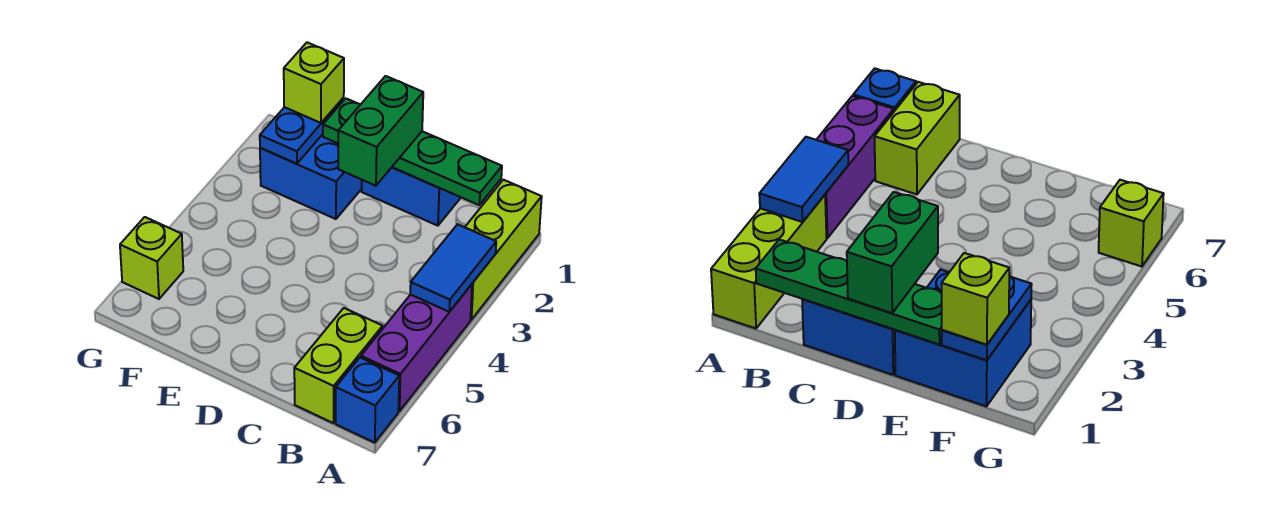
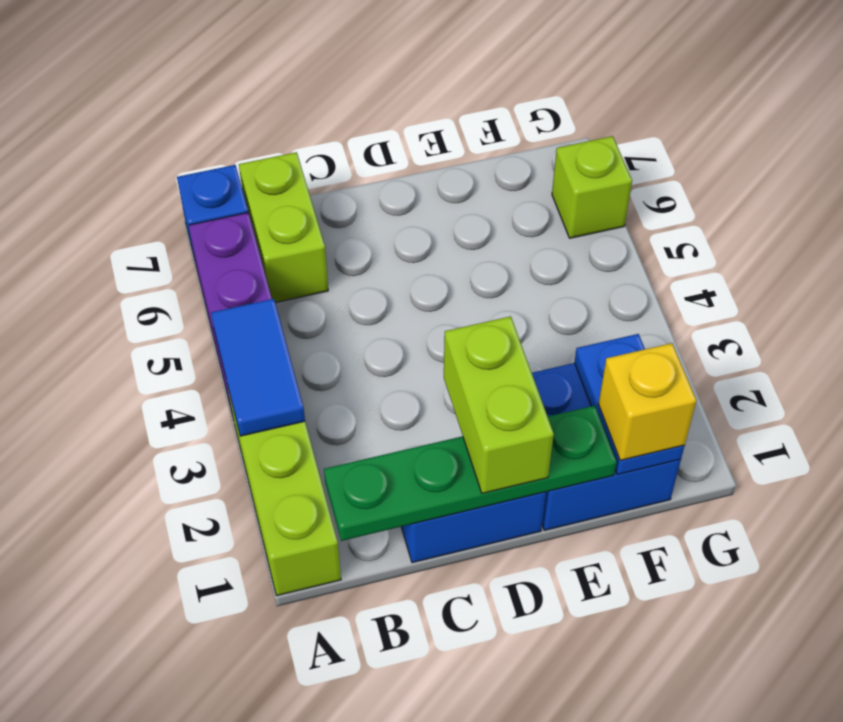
green 1x2 brick [338,76,423,186] -> lime 1x2 brick [444,316,554,493]
lime 1x1 brick [284,42,344,123] -> yellow 1x1 brick [598,343,696,460]

